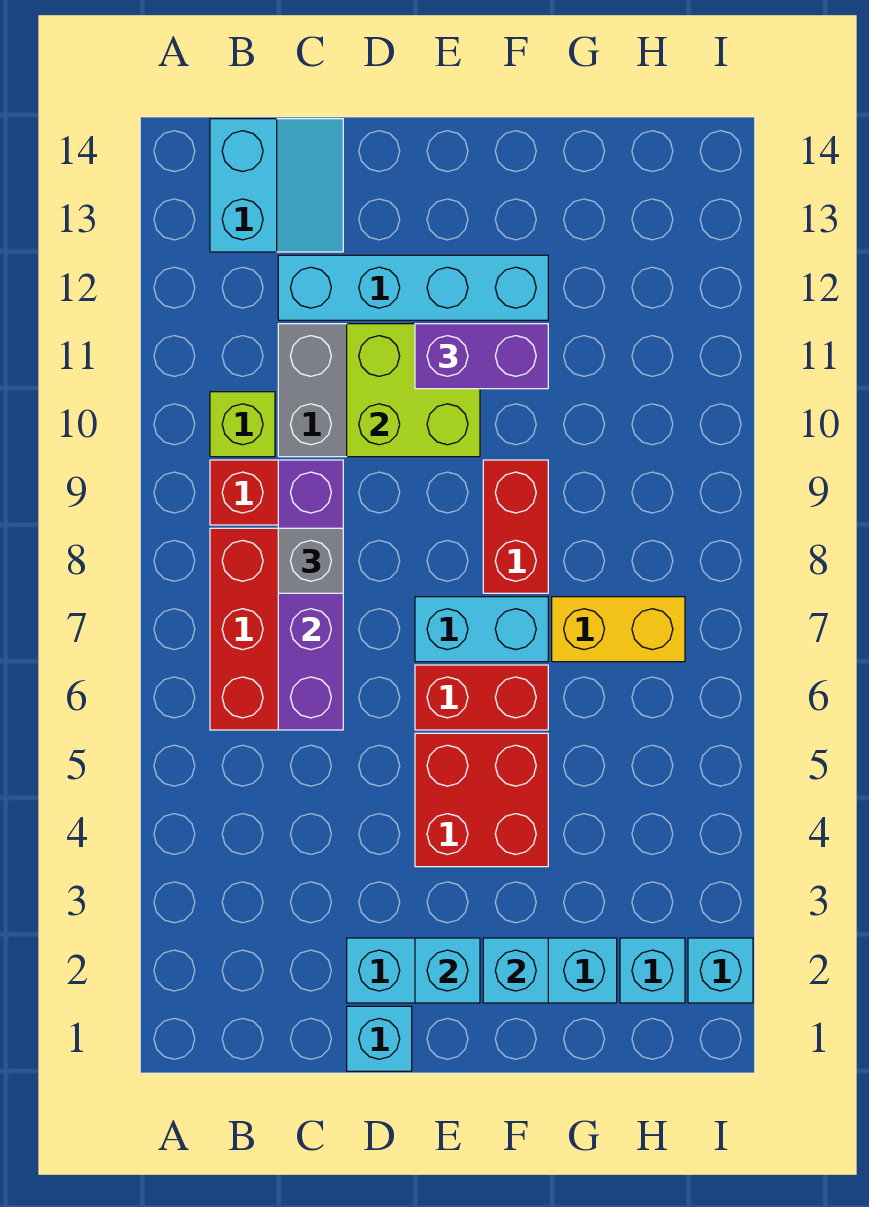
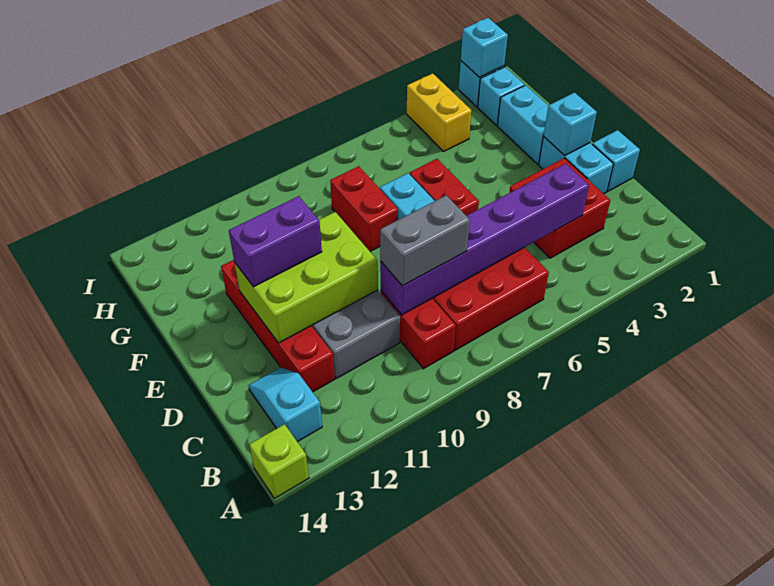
lime 1x1 brick [210,392,275,457] -> lime 1x1 brick moved to [249,424,309,499]
cyan 2x2 slope [210,119,343,252] -> cyan 1x2 slope [248,367,322,442]
purple 1x4 brick [278,460,343,730] -> purple 1x6 brick [380,164,589,315]
grey 1x1 brick [278,528,343,593] -> grey 1x2 brick [380,195,470,286]
cyan 1x4 brick [278,255,548,320] -> red 1x4 brick [221,260,335,392]
lime 2x2 brick [347,324,480,457] -> lime 2x3 brick [234,212,378,343]
red 2x2 brick [415,733,548,867] -> red 2x2 brick moved to [509,158,610,258]
purple 1x2 brick [415,324,548,389] -> purple 1x2 brick turned to [229,196,322,287]
cyan 1x1 brick [483,938,548,1003] -> cyan 1x1 brick moved to [461,18,508,77]
red 1x2 brick [483,460,548,593] -> red 1x2 brick turned to [330,166,398,251]
yellow 1x2 brick [552,597,685,662] -> yellow 1x2 brick moved to [407,73,471,151]

